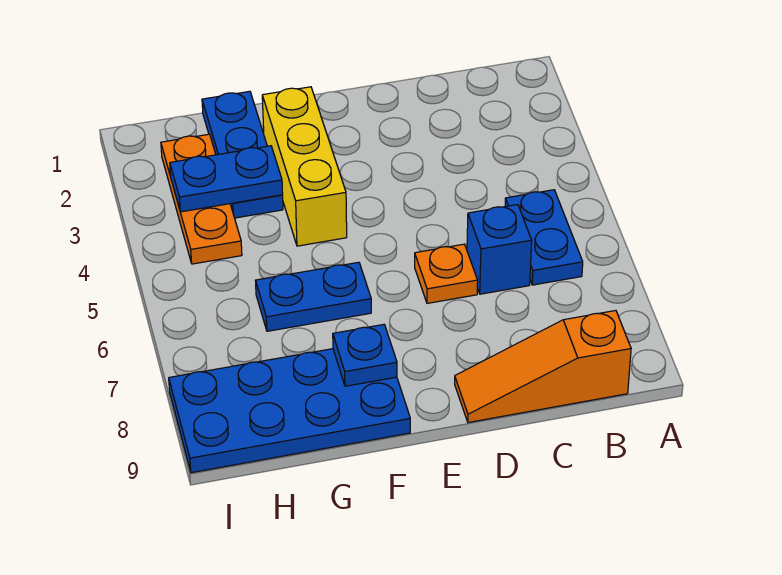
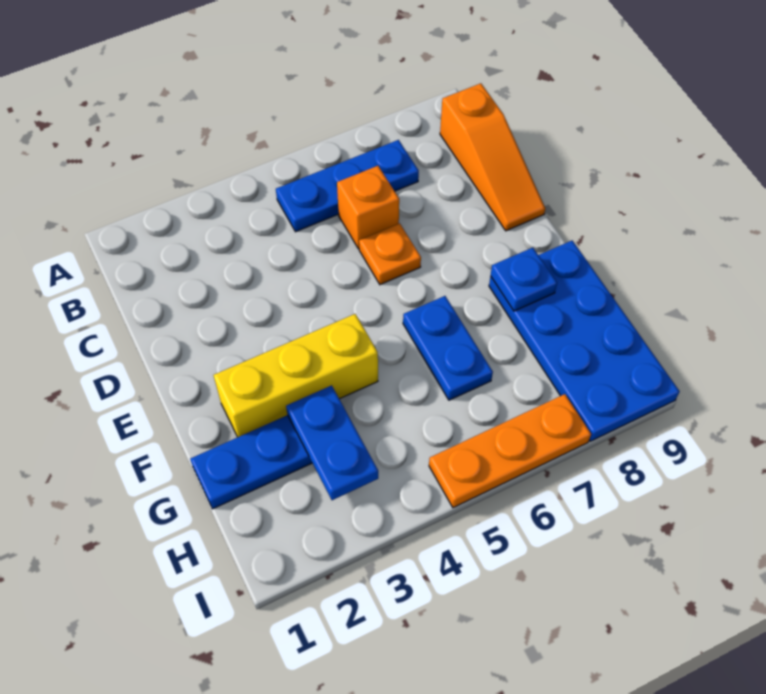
blue 1x2 plate [505,190,583,285] -> blue 1x3 plate [276,140,419,232]
blue 1x1 brick [467,205,532,294] -> orange 1x1 brick [337,166,399,249]
orange 1x3 plate [161,134,242,264] -> orange 1x3 plate moved to [429,394,591,508]

